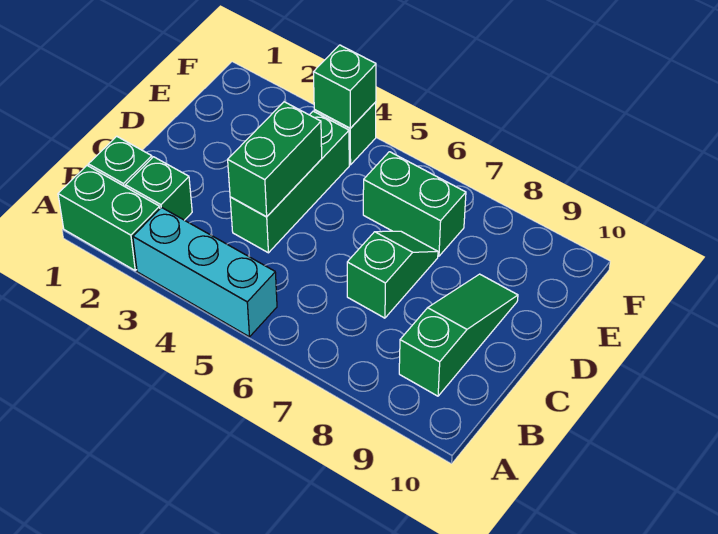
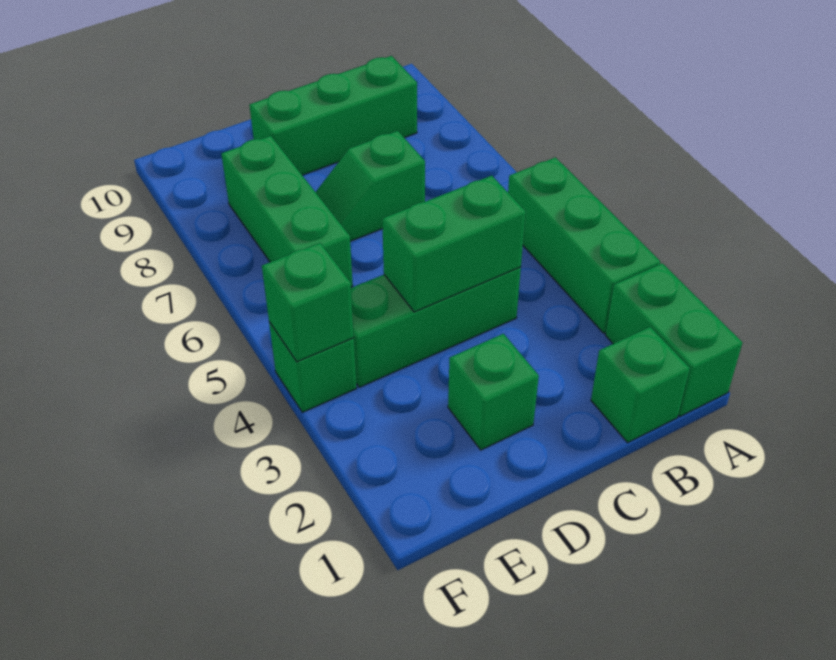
cyan 1x3 brick [133,207,277,337] -> green 1x3 brick [508,157,660,333]
green 1x1 brick [125,157,192,220] -> green 1x1 brick moved to [448,334,539,450]
green 1x3 slope [399,274,518,396] -> green 1x3 brick [249,56,417,175]
green 1x2 brick [363,152,466,256] -> green 1x3 brick [221,136,353,288]

